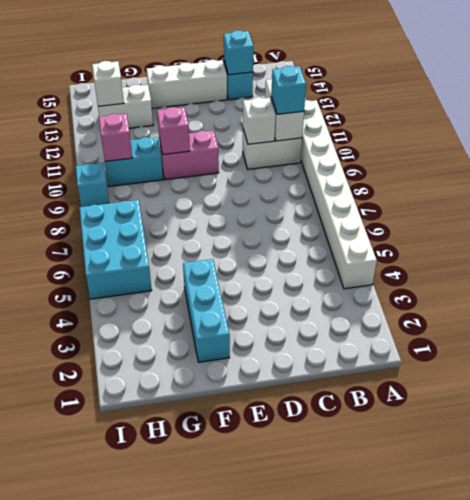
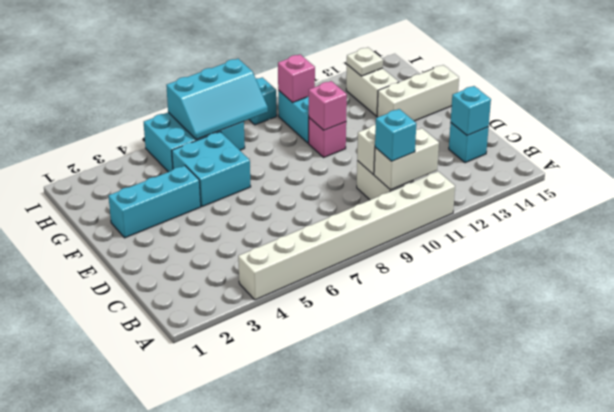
white 1x3 brick [147,60,227,108] -> white 1x3 brick turned to [377,65,459,121]
pink 1x2 brick [159,131,219,180] -> pink 1x1 brick [309,118,346,157]
none -> cyan 2x2 brick [172,132,251,207]
none -> cyan 2x3 slope [166,59,268,140]
white 1x1 brick [92,61,124,106] -> white 1x1 plate [347,47,383,76]

